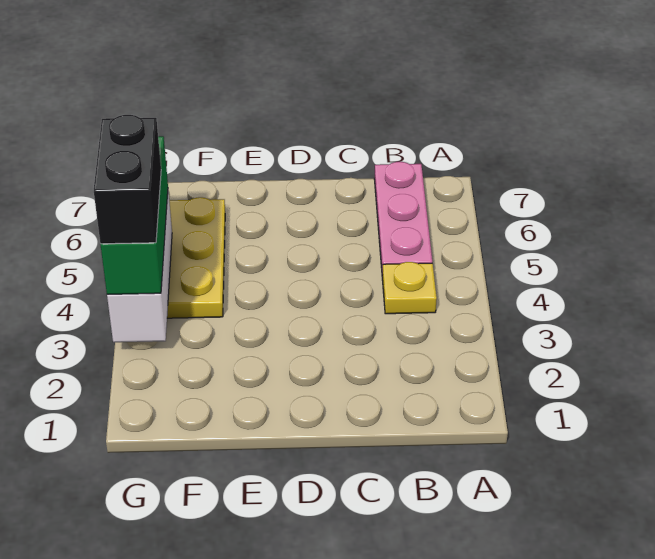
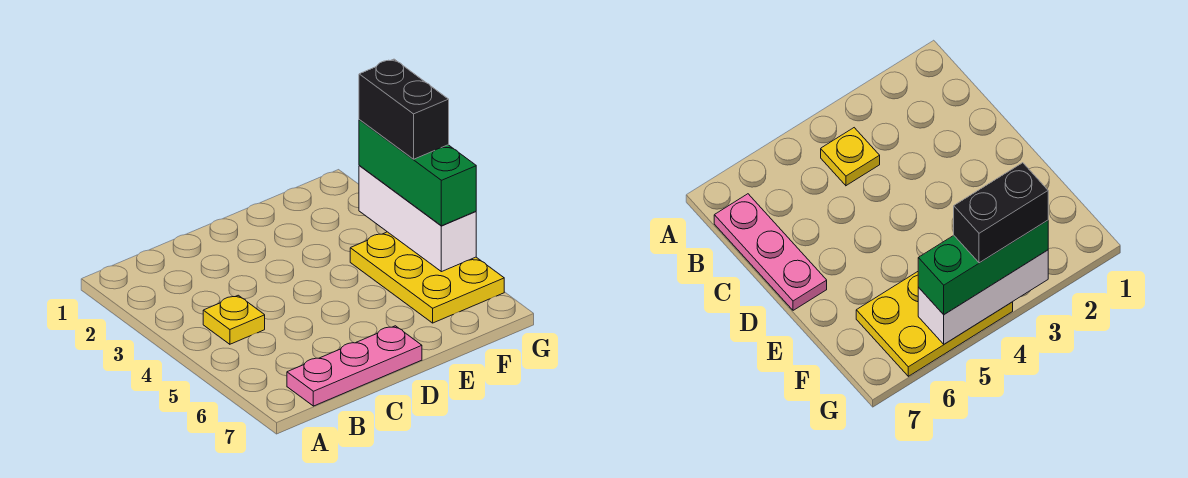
pink 1x3 plate [374,162,432,275] -> pink 1x3 plate turned to [287,326,422,406]

